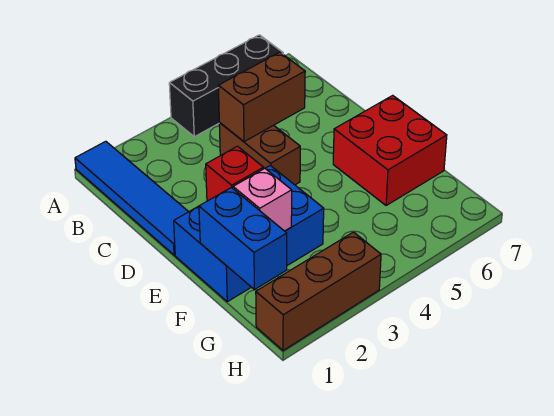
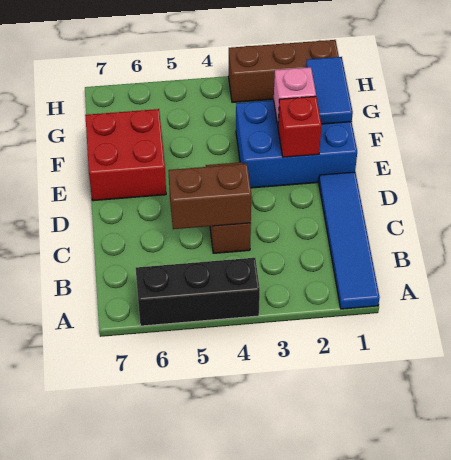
blue 1x2 brick [199,187,287,290] -> blue 1x2 tile [306,57,353,124]

